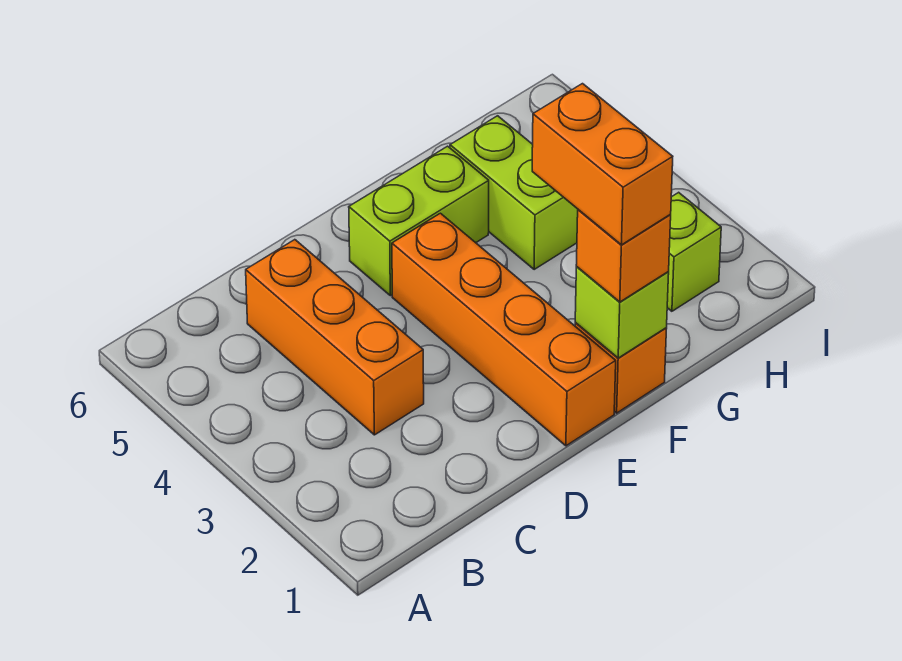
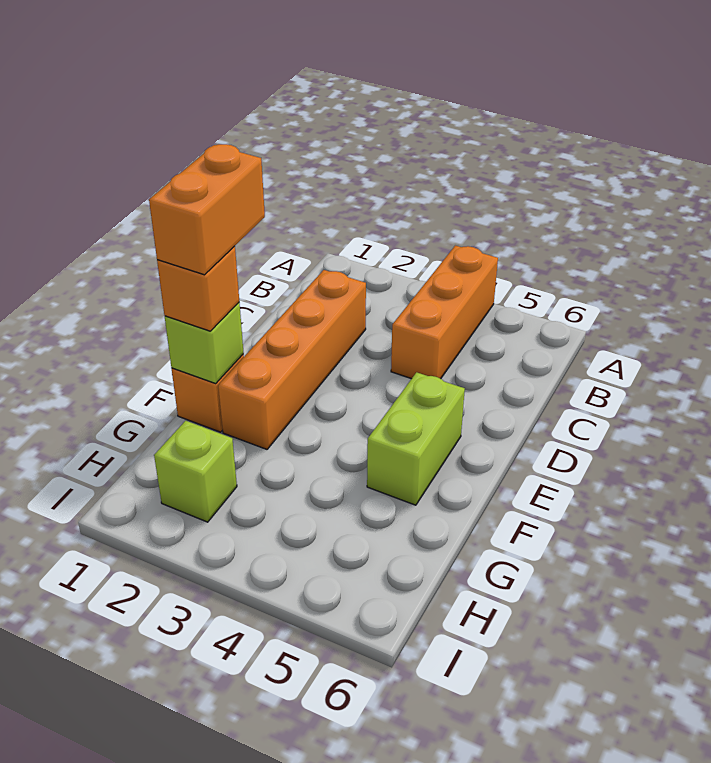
orange 1x3 brick [246,240,424,435] -> orange 1x3 brick turned to [391,245,498,379]
orange 1x4 brick [392,213,616,446] -> orange 1x4 brick turned to [218,270,366,449]
orange 1x2 brick [532,84,673,245] -> orange 1x2 brick turned to [149,144,265,275]
lime 1x2 brick [450,116,578,269] -> none

